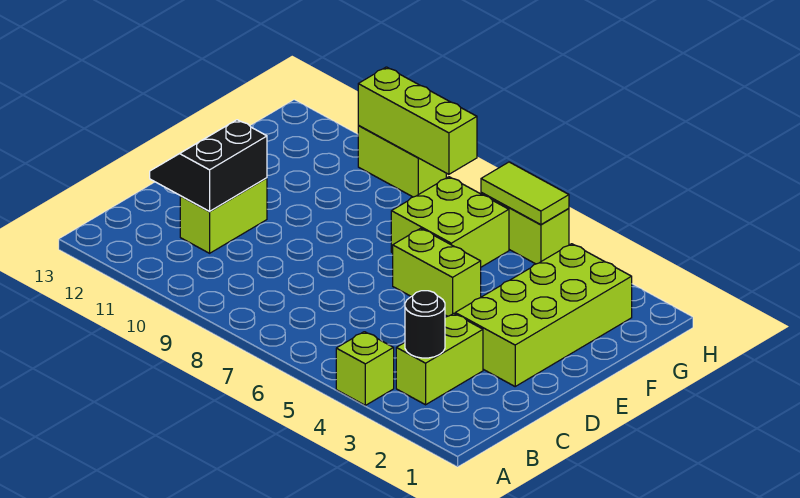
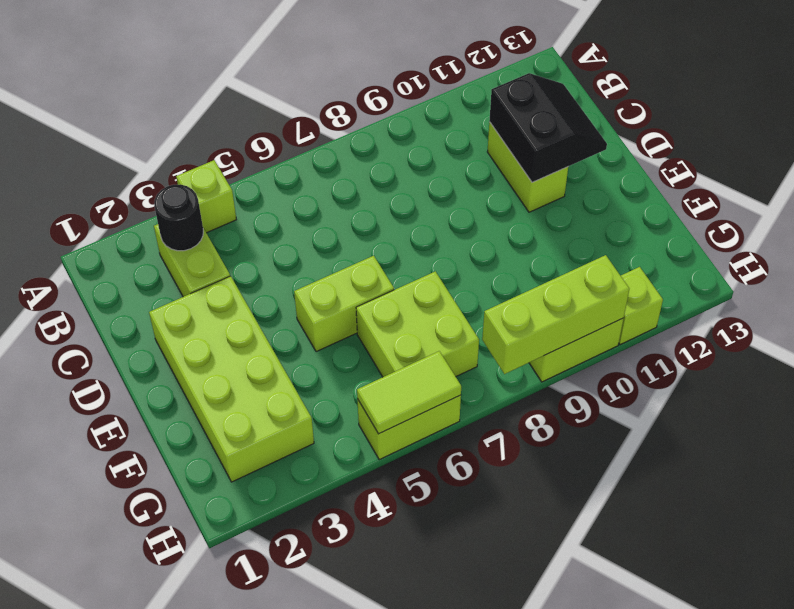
none -> lime 1x1 brick [619,267,663,345]

